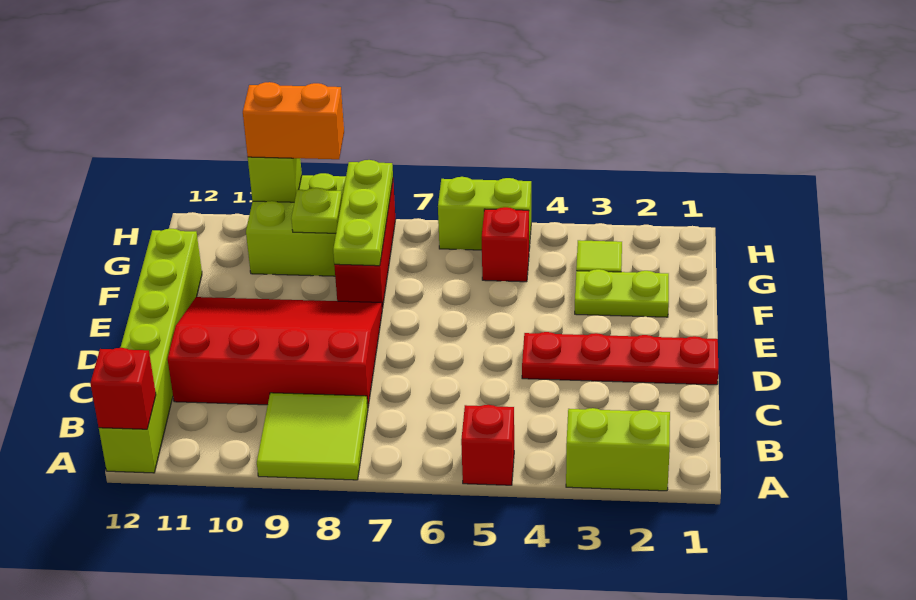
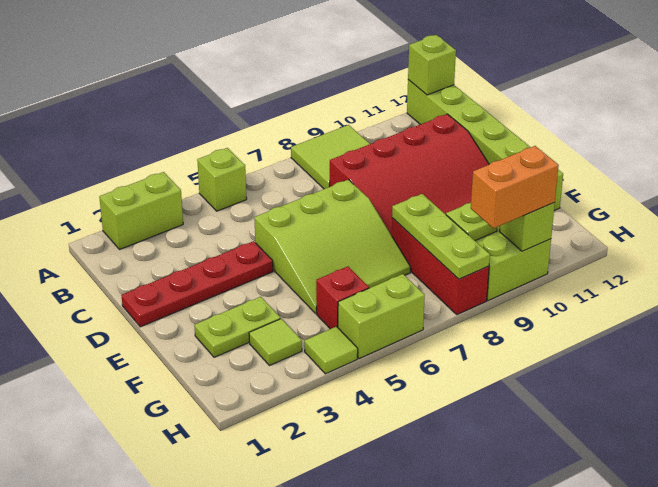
red 1x1 brick [461,405,514,485] -> lime 1x1 brick [197,148,247,211]
red 1x1 brick [90,348,156,429] -> lime 1x1 brick [408,35,456,95]
none -> lime 3x3 slope [254,180,410,313]
none -> lime 1x1 tile [304,326,358,374]

